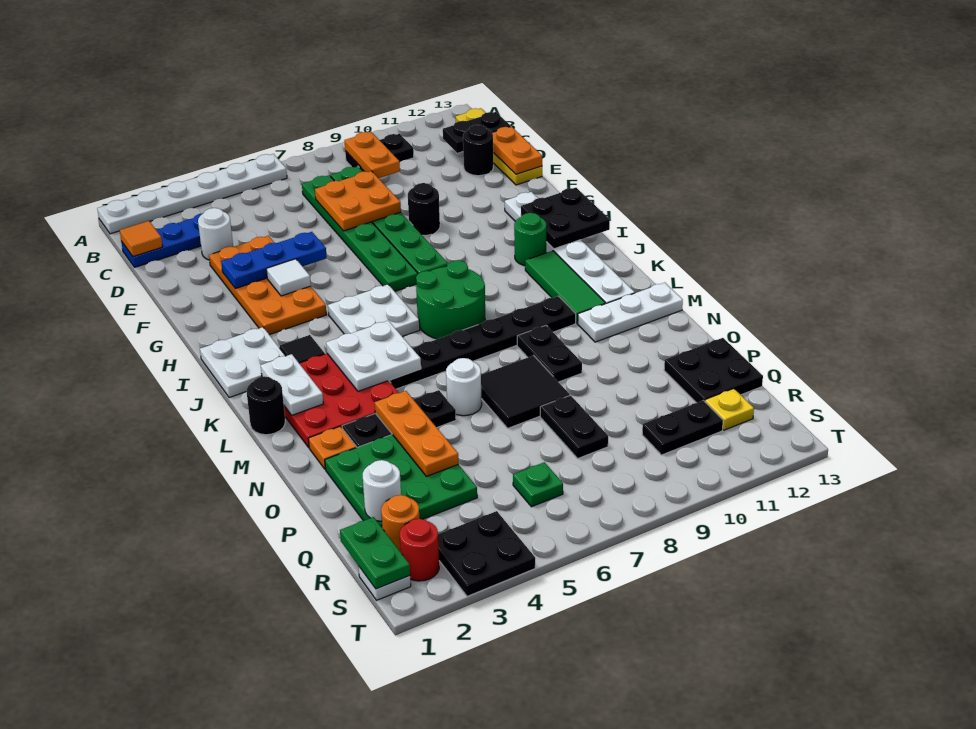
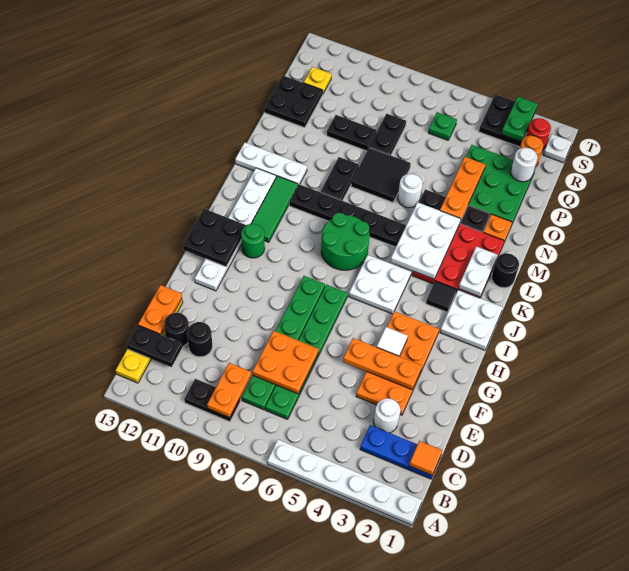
blue 1x3 plate [221,232,327,289] -> orange 1x3 plate [343,338,422,390]
black 1x1 round brick [408,183,440,235] -> black 1x1 round brick moved to [187,322,212,357]
white 2x2 plate [326,321,421,391] -> white 2x3 plate [390,202,461,279]
green 1x2 plate [340,517,410,589] -> green 1x2 plate moved to [502,97,538,142]
black 1x2 plate [642,400,723,455] -> black 1x2 plate moved to [327,115,377,151]

